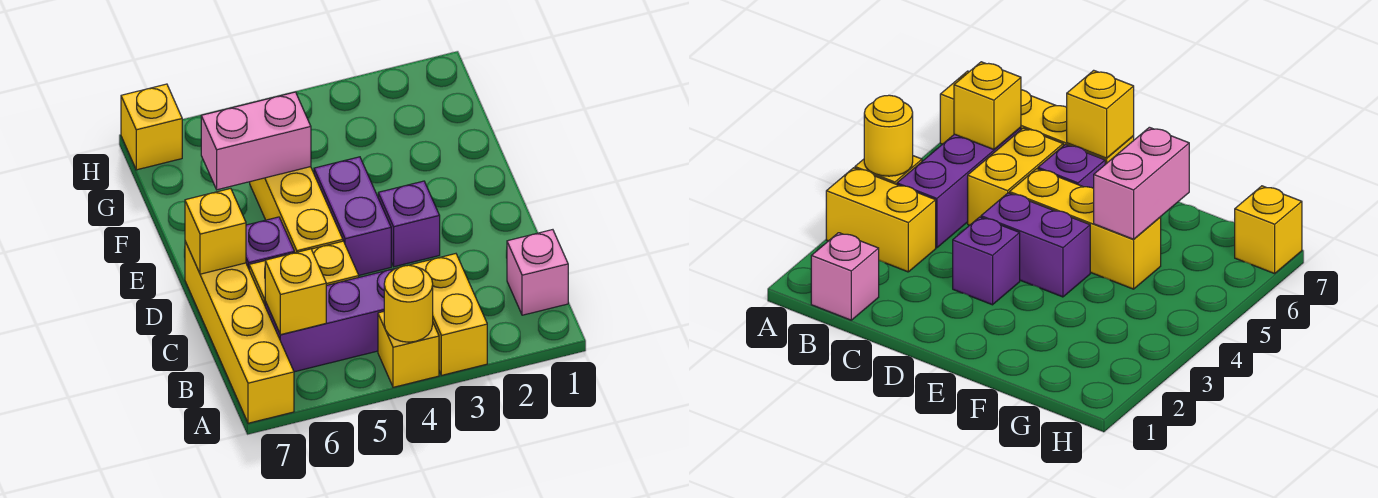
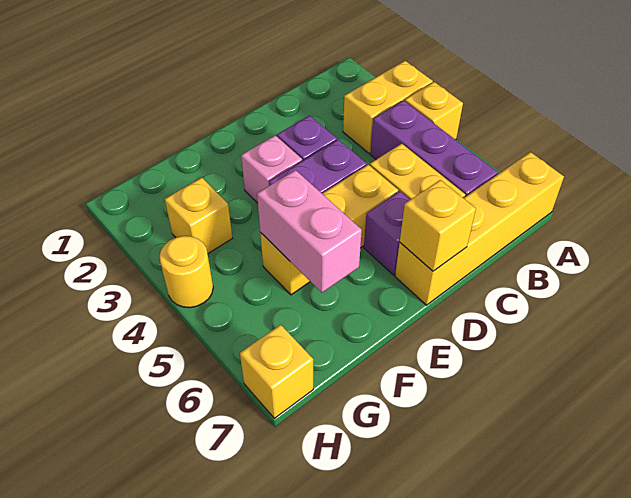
yellow 1x1 round brick [384,265,433,342] -> yellow 1x1 round brick moved to [159,236,213,308]
pink 1x1 brick [507,230,568,315] -> pink 1x1 brick moved to [241,135,302,203]
yellow 1x1 brick [265,249,326,335] -> yellow 1x1 brick moved to [165,178,232,254]

